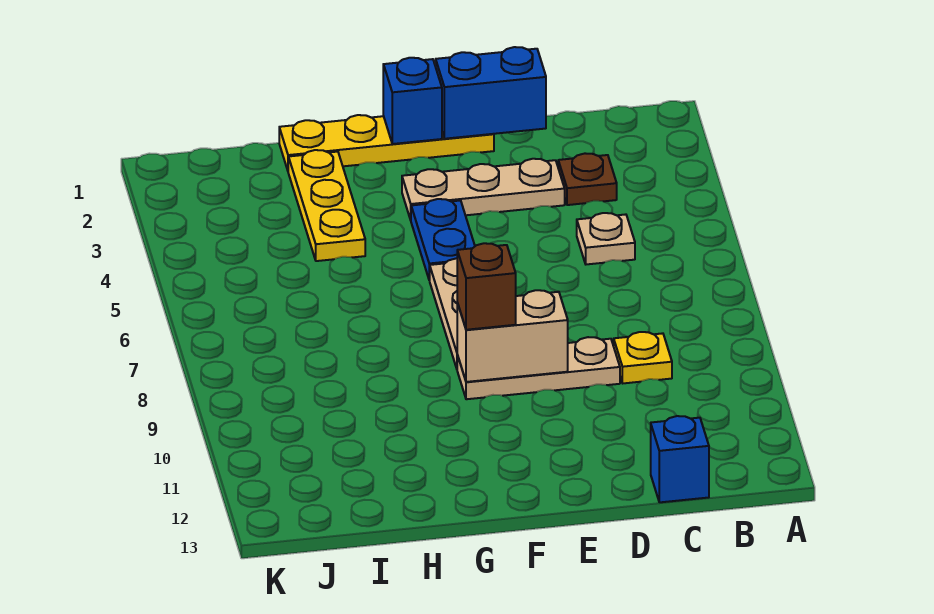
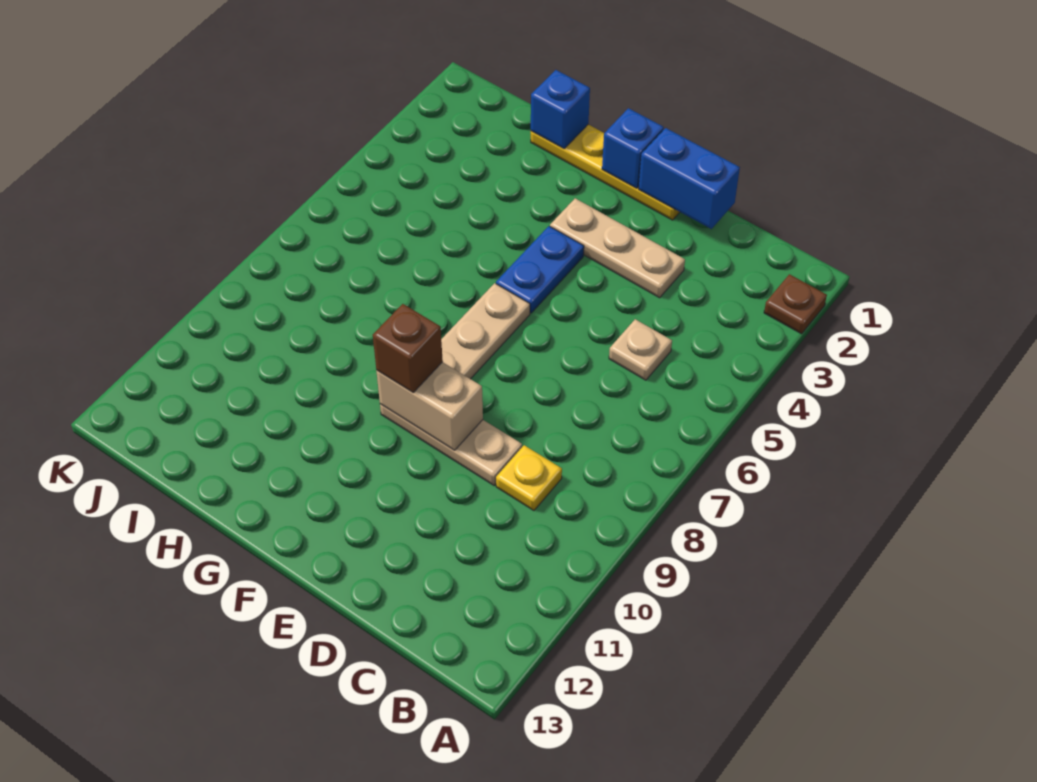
brown 1x1 plate [558,153,617,205] -> brown 1x1 plate moved to [764,274,827,334]
blue 1x1 brick [651,416,709,502] -> blue 1x1 brick moved to [531,70,590,149]
yellow 1x3 plate [288,150,365,261] -> none

